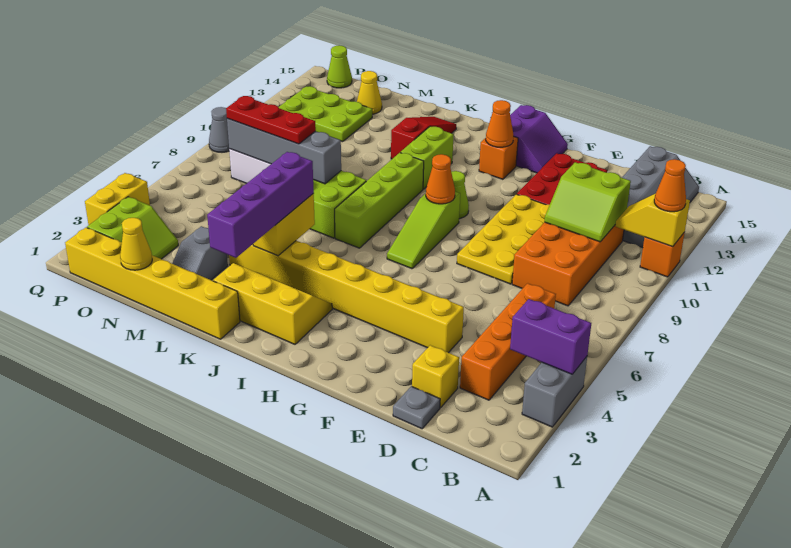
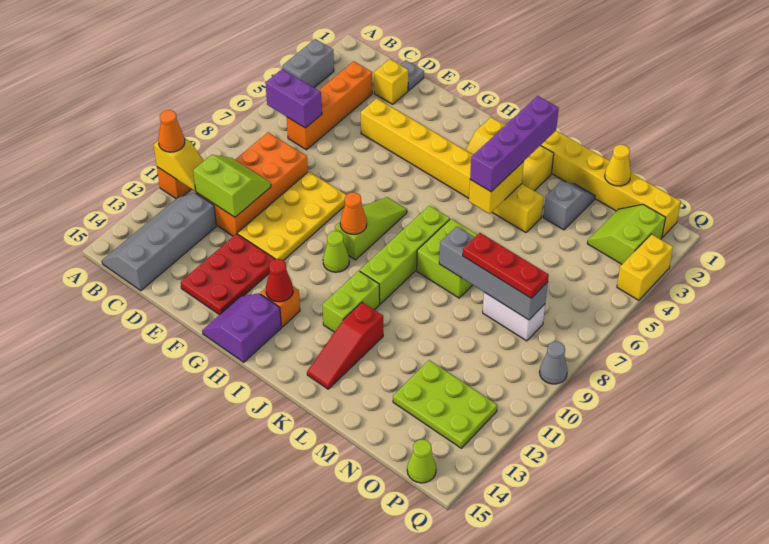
purple 1x2 brick [510,299,591,374] -> purple 1x2 brick moved to [266,69,322,128]
orange 1x1 cone [486,100,514,147] -> red 1x1 cone [266,259,293,302]
yellow 1x1 cone [357,71,382,114] -> none

